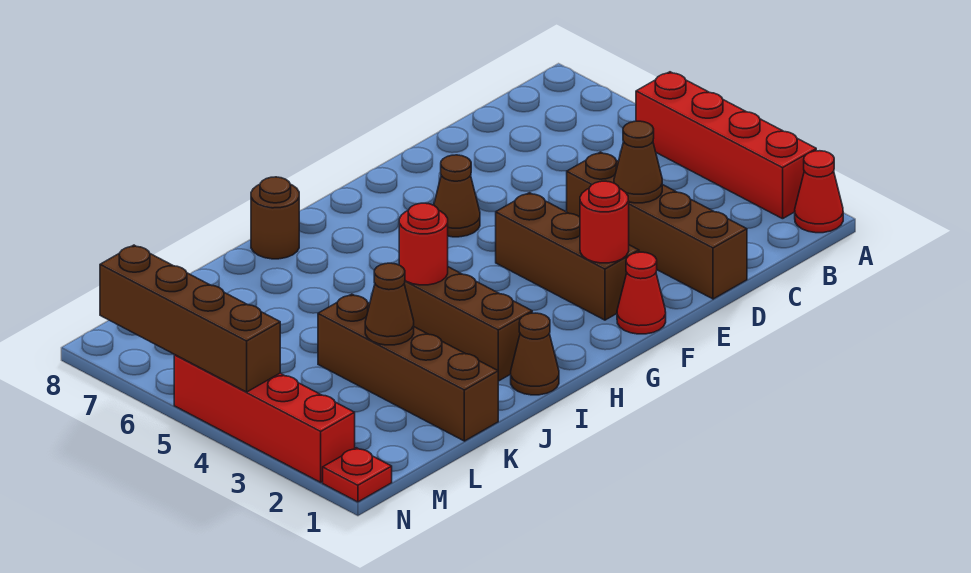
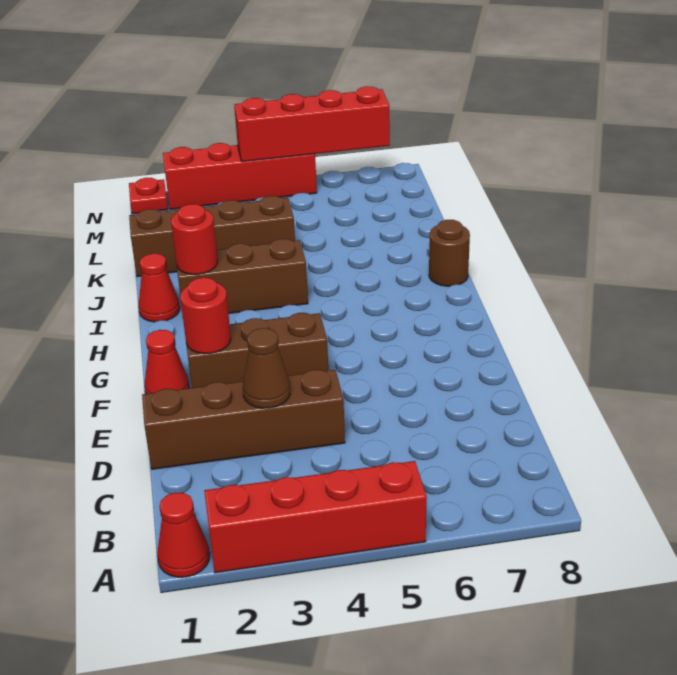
brown 1x1 cone [434,155,480,237] -> none
brown 1x1 cone [511,313,559,395] -> red 1x1 cone [139,254,180,322]
red 1x1 round brick [399,203,448,285] -> red 1x1 round brick moved to [171,204,218,274]
brown 1x1 cone [365,263,414,345] -> none
brown 1x4 brick [100,245,280,392] -> red 1x4 brick [234,86,390,162]

